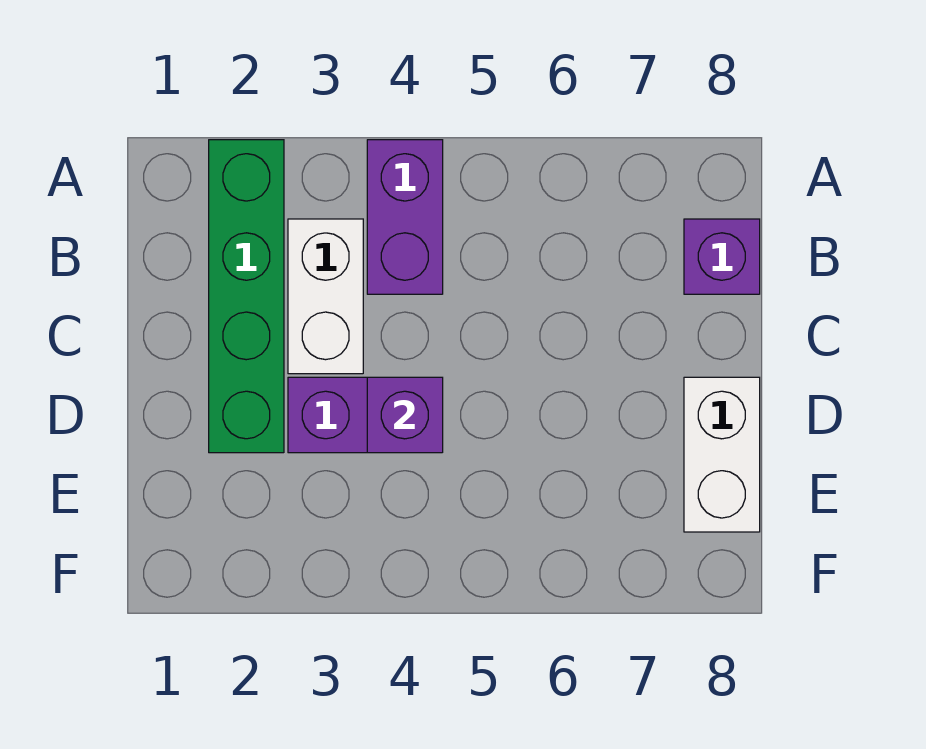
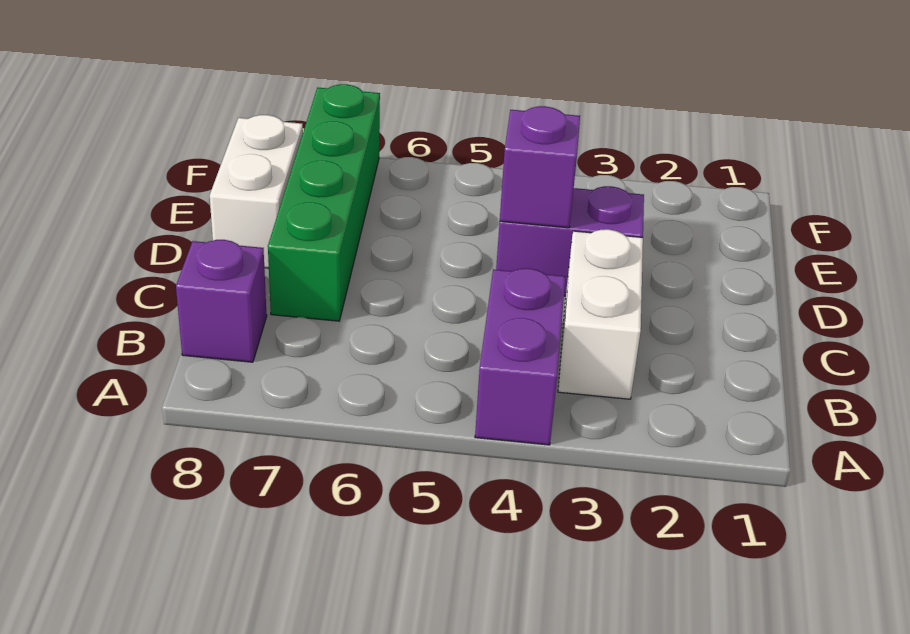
green 1x4 brick [209,140,284,453] -> green 1x4 brick moved to [268,84,380,321]

